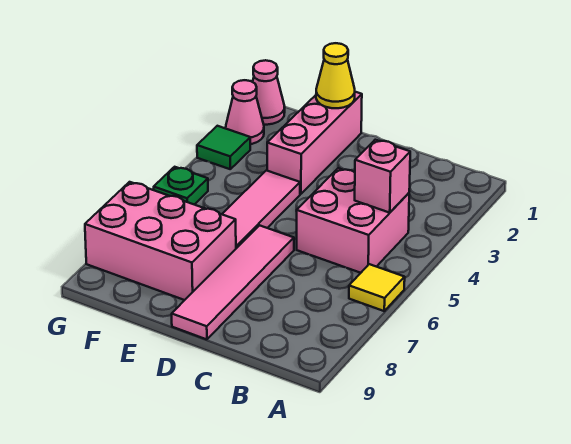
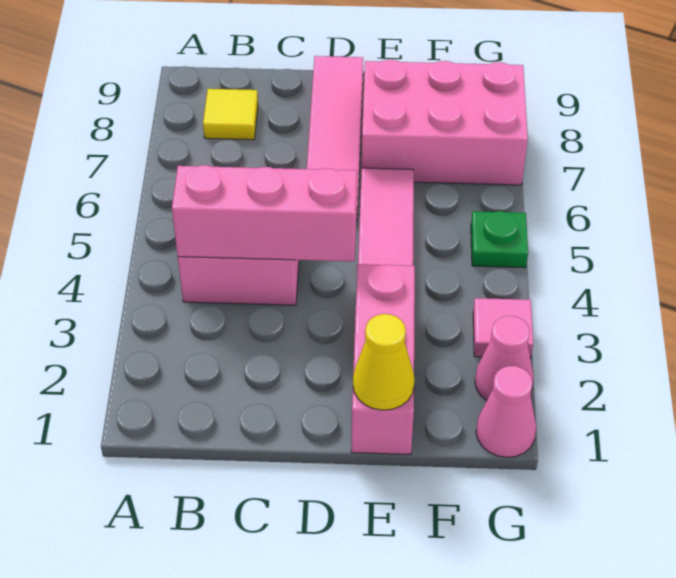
yellow 1x1 tile [349,264,405,311] -> yellow 1x1 tile moved to [203,89,258,140]
pink 1x1 brick [355,140,410,213] -> pink 1x3 brick [172,165,357,261]
green 1x1 tile [197,126,250,169] -> pink 1x1 tile [473,298,533,358]

